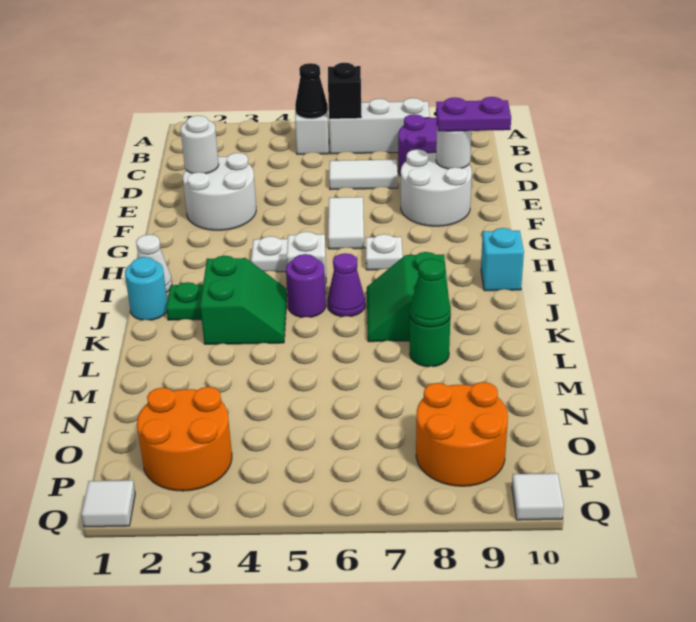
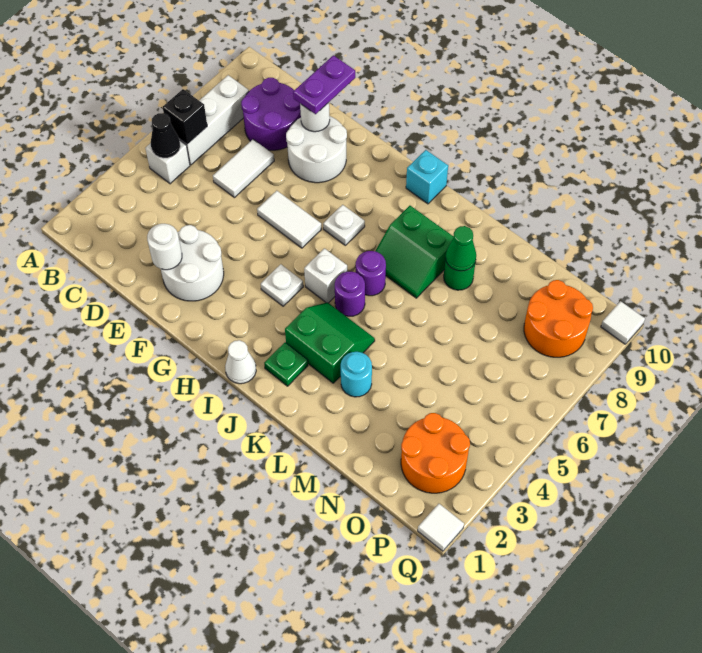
cyan 1x1 round brick [125,257,167,320] -> cyan 1x1 round brick moved to [341,352,372,397]
purple 1x1 cone [327,253,365,317] -> purple 1x1 round brick [356,251,386,296]

